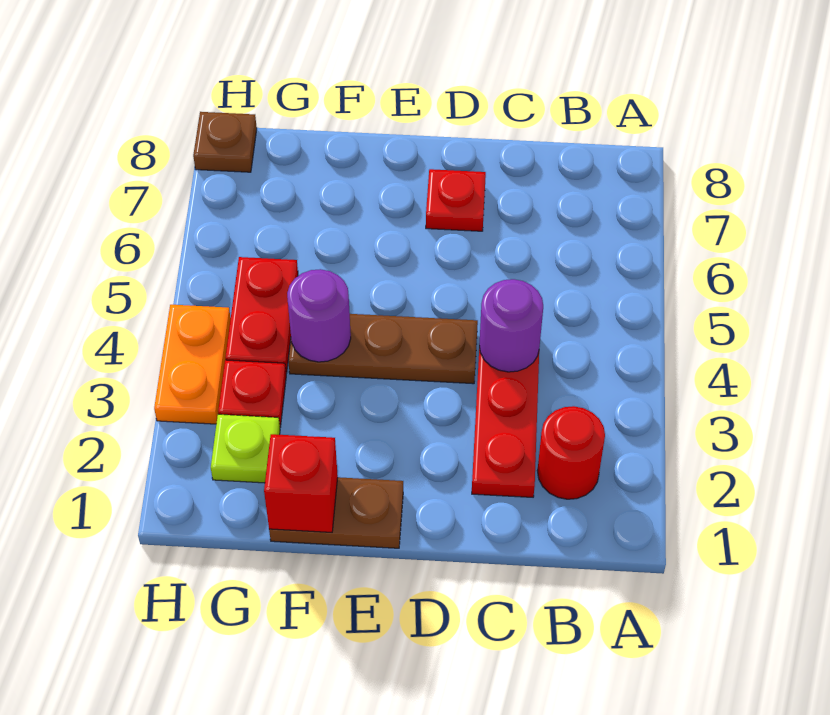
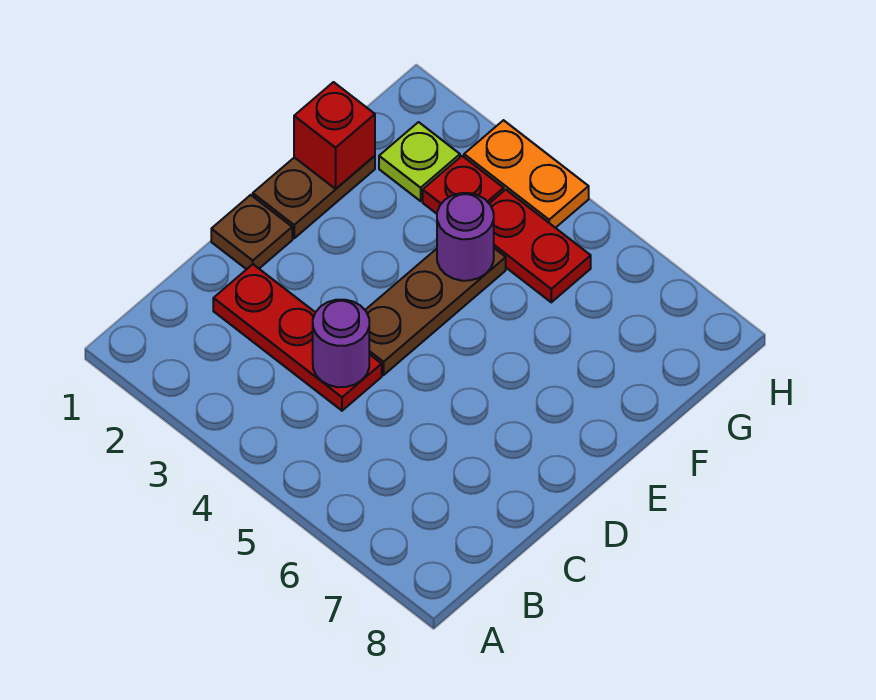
red 1x1 round brick [537,406,605,499] -> none
red 1x1 plate [426,169,486,231] -> none
brown 1x1 plate [193,112,257,172] -> brown 1x1 plate moved to [211,195,292,269]

